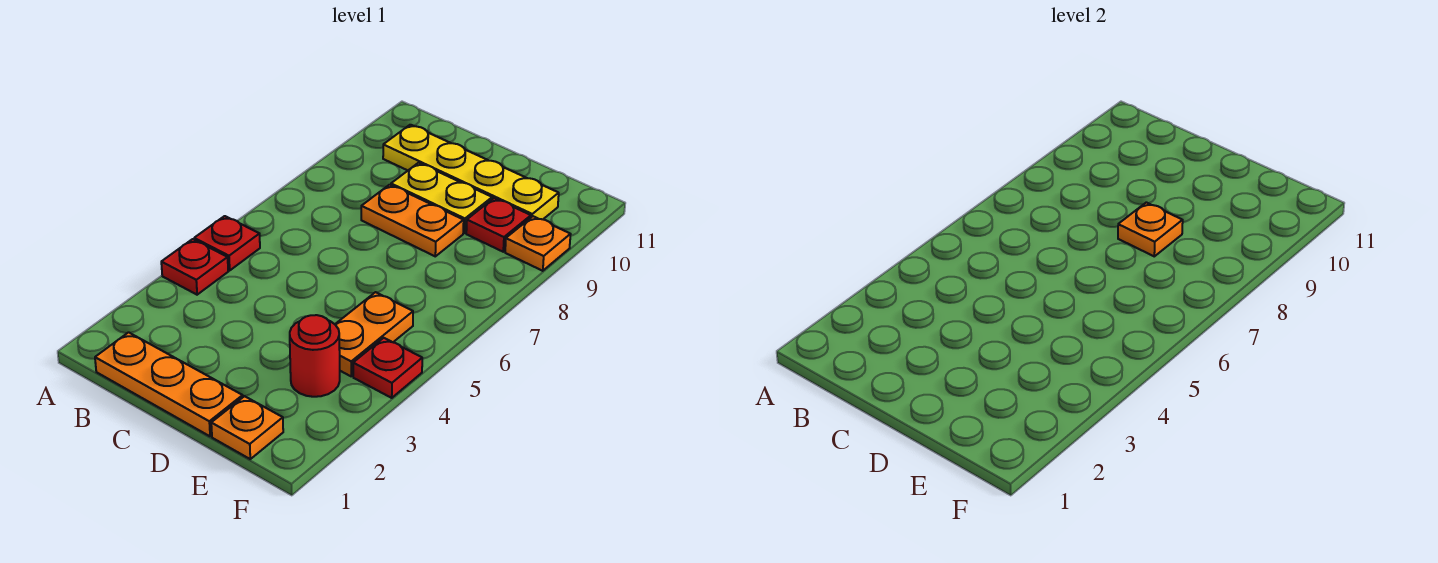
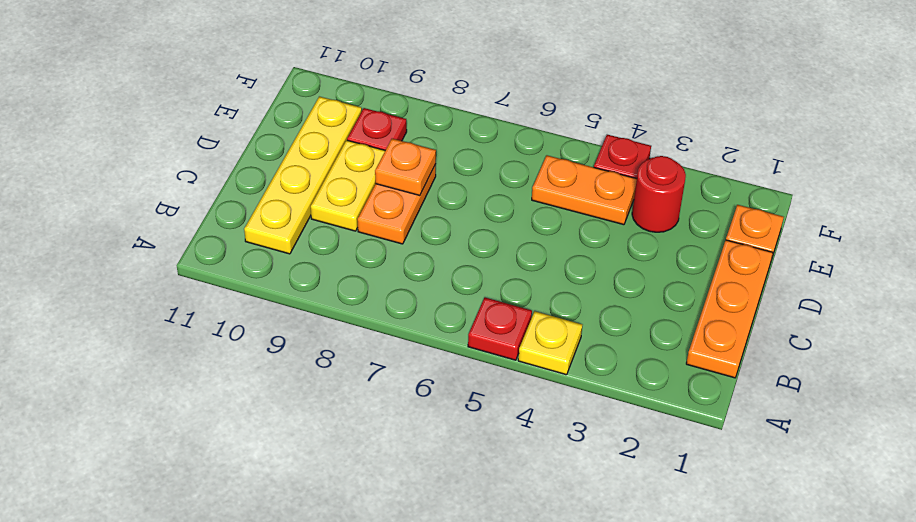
red 1x1 plate [161,239,228,295] -> yellow 1x1 plate [518,311,582,375]
orange 1x1 plate [505,216,571,271] -> none

